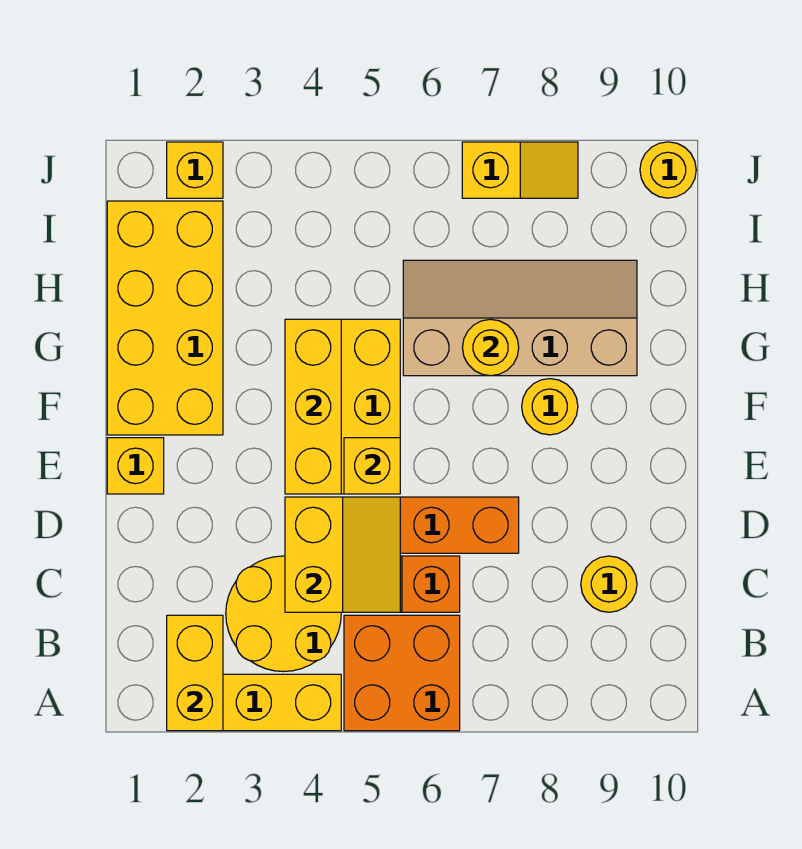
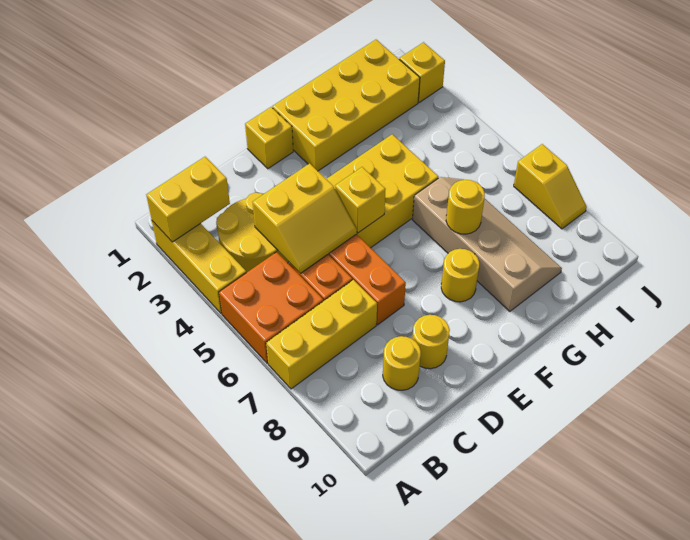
yellow 1x3 brick [285,319,341,494] -> yellow 1x3 brick moved to [266,280,377,389]
yellow 1x1 round brick [640,142,696,198] -> yellow 1x1 round brick moved to [412,315,450,369]

